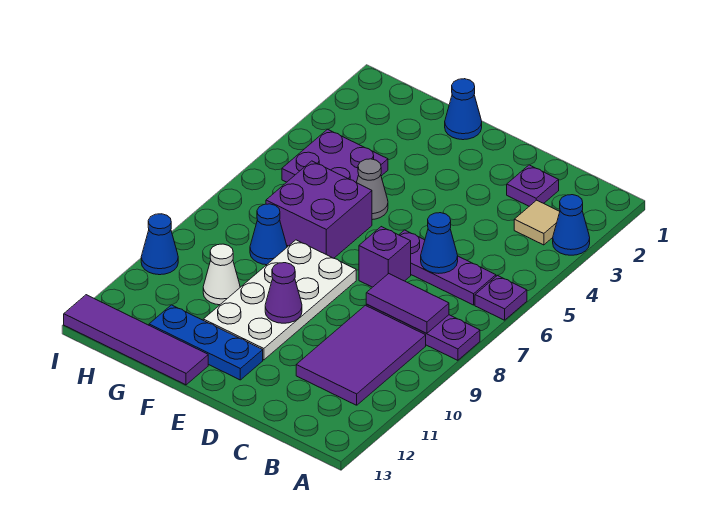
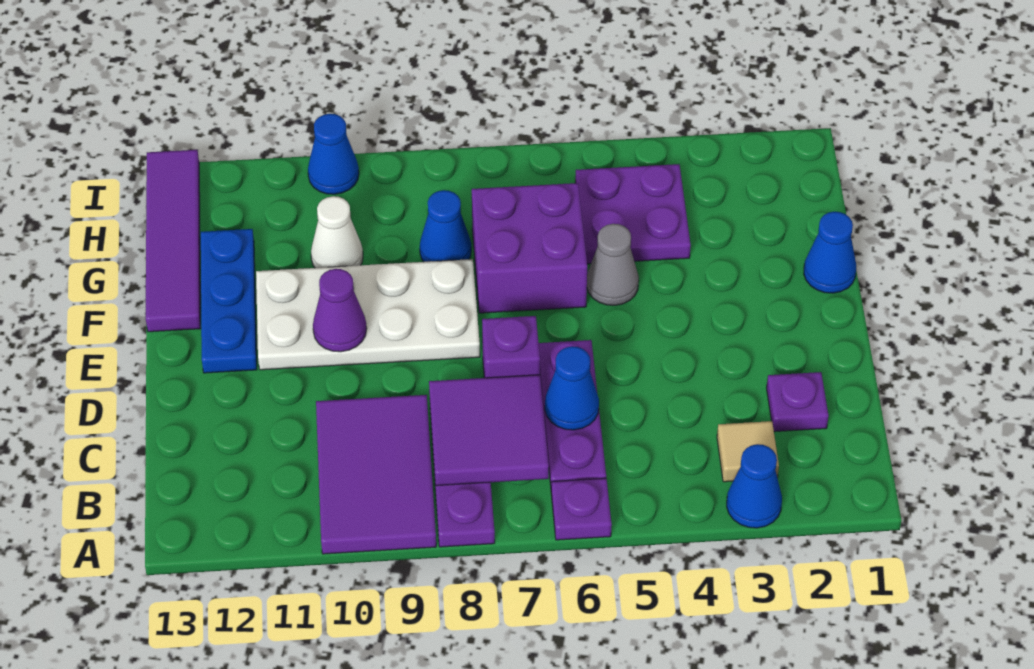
purple 1x2 tile [366,274,449,334] -> purple 2x2 tile [429,375,549,486]
purple 2x3 tile [296,305,426,405] -> purple 2x3 tile turned to [316,395,436,554]

